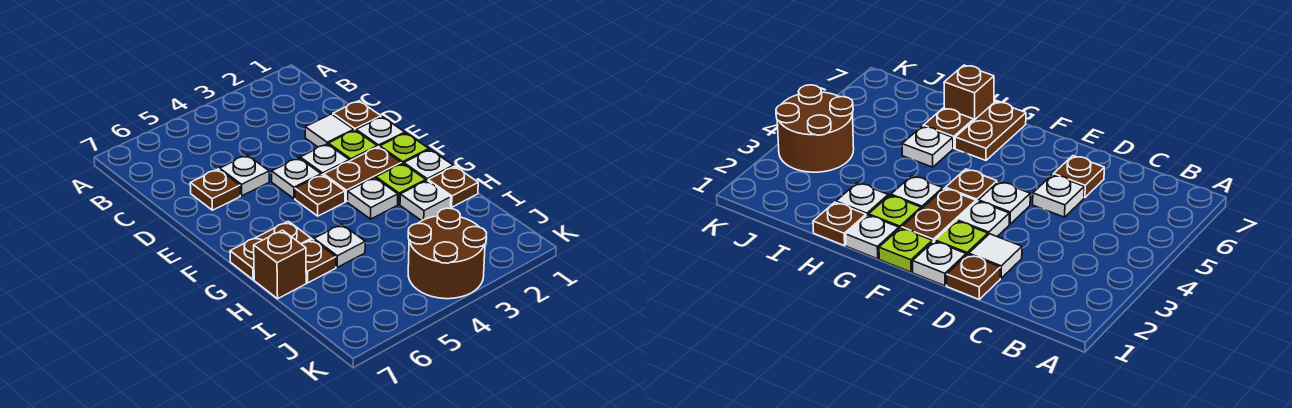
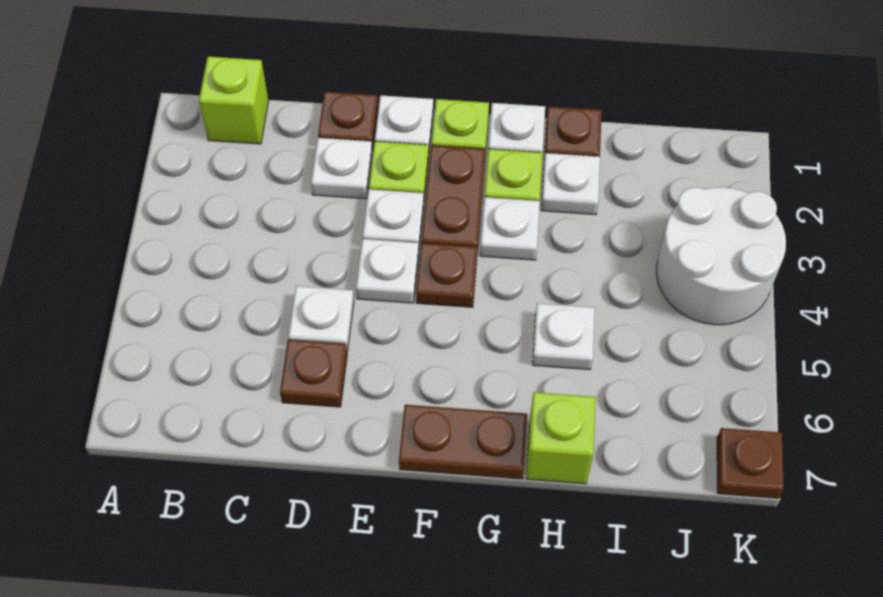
none -> lime 1x1 brick [199,57,268,144]
white 1x1 tile [305,114,354,147] -> white 1x1 plate [311,138,373,199]
brown 1x2 plate [230,221,311,280] -> brown 1x2 plate turned to [399,405,527,479]
brown 1x1 plate [302,239,336,283] -> brown 1x1 plate moved to [717,428,784,498]
brown 1x1 brick [254,230,306,299] -> lime 1x1 brick [526,392,595,484]
brown 2x2 round brick [408,208,487,299] -> white 2x2 round brick [656,187,786,325]

